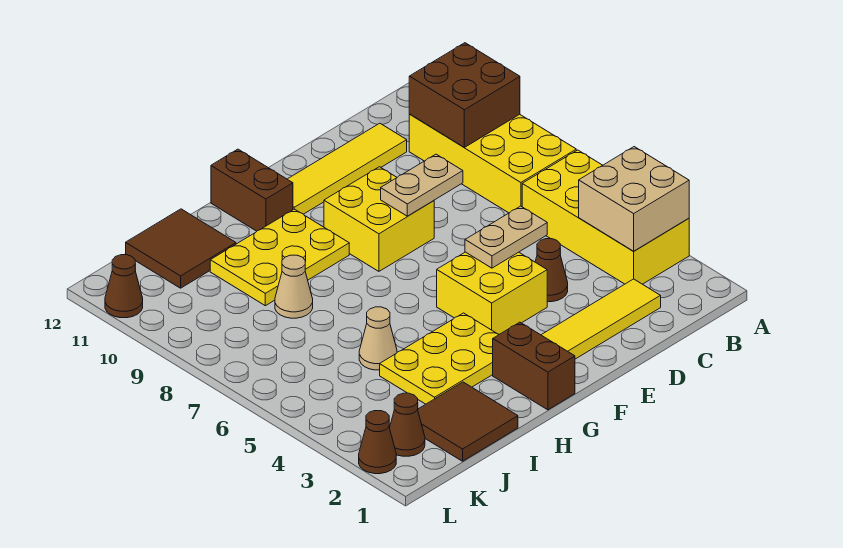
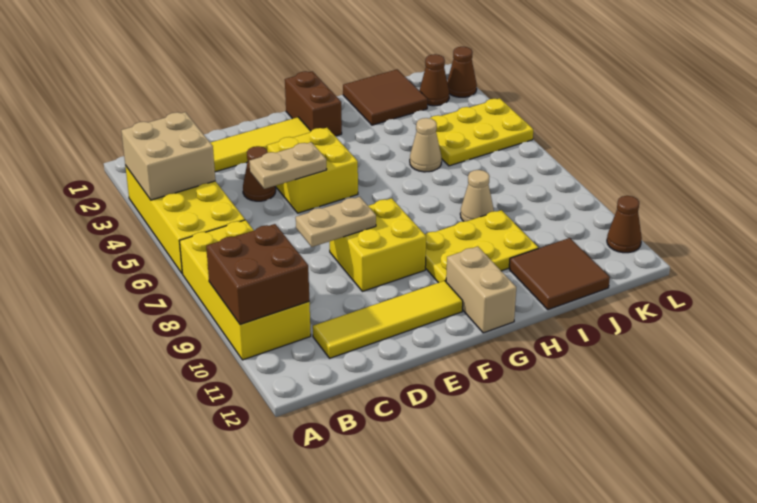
yellow 2x3 plate [380,313,499,404] -> yellow 2x3 plate moved to [430,98,533,166]
brown 1x2 brick [211,149,293,231] -> tan 1x2 brick [446,246,516,333]

